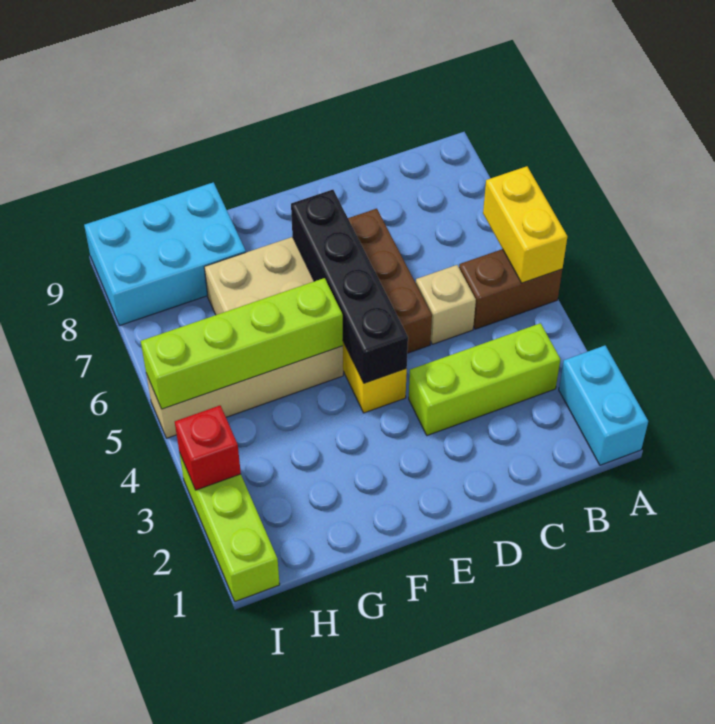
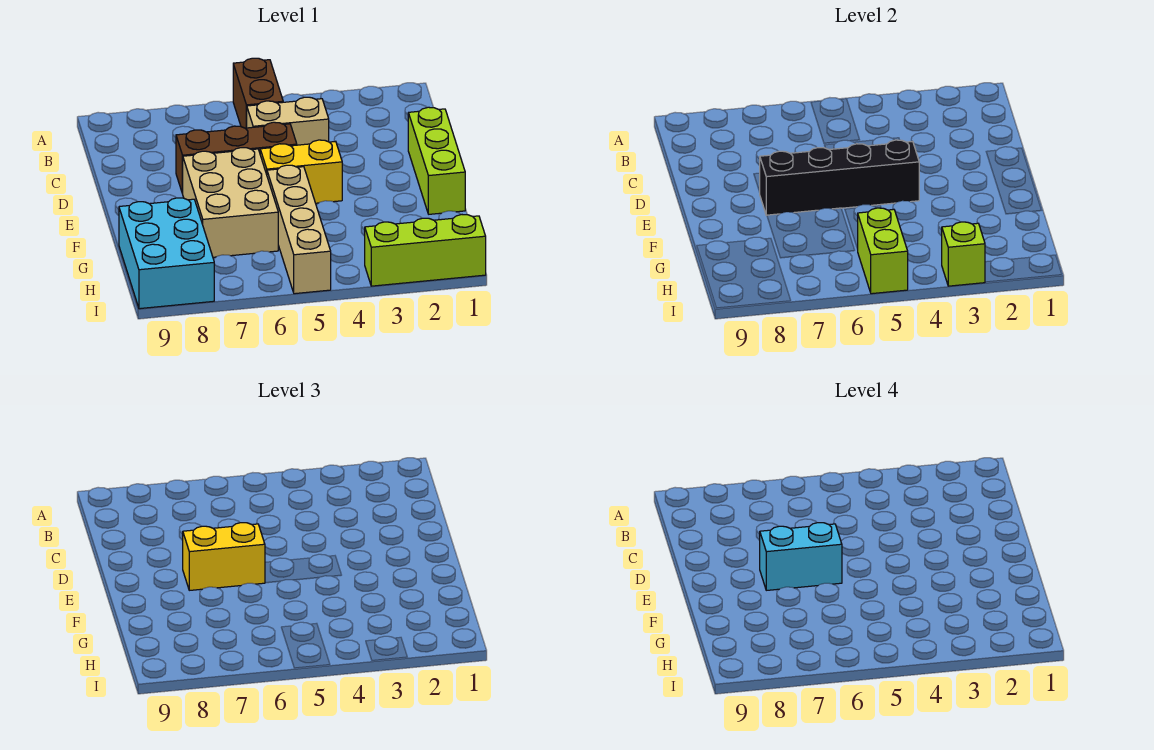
cyan 1x2 brick [559,346,648,465] -> cyan 1x2 brick moved to [760,523,842,590]
yellow 1x2 brick [483,166,567,283] -> yellow 1x2 brick moved to [183,523,265,590]
lime 1x3 brick [409,323,560,435] -> lime 1x3 brick moved to [408,107,465,214]
tan 1x1 brick [416,265,476,344] -> tan 1x2 brick [247,97,329,145]
lime 1x4 brick [141,278,343,409] -> lime 1x2 brick [858,208,908,294]
red 1x1 brick [175,406,241,490] -> lime 1x1 brick [942,222,985,286]

